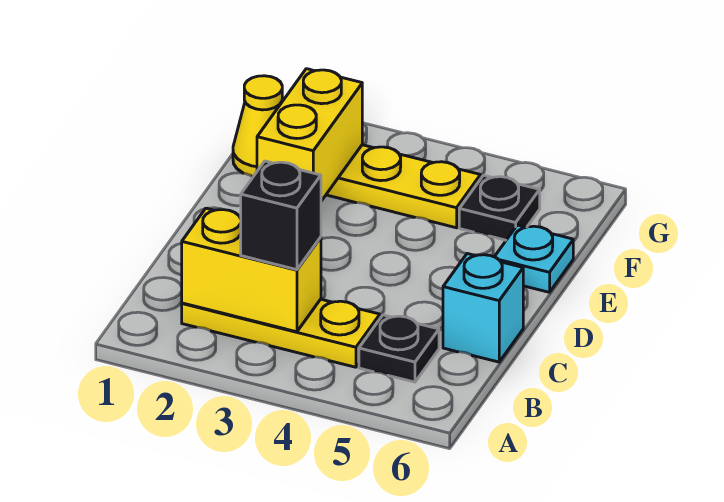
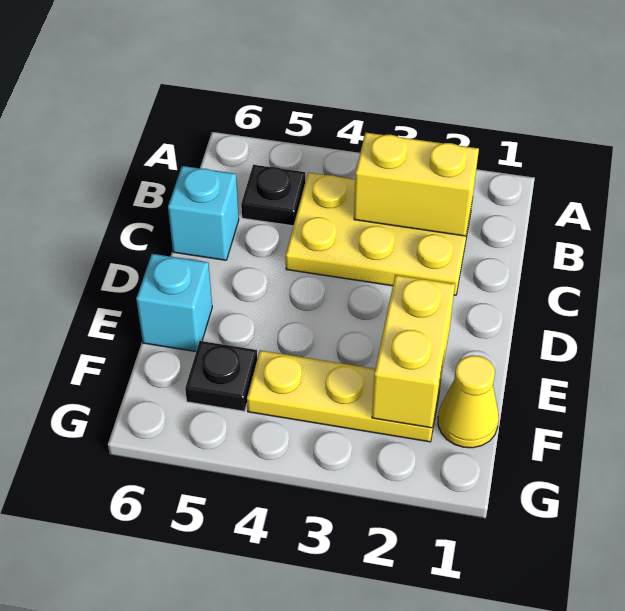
yellow 1x3 plate [182,299,380,367] -> yellow 2x3 plate [286,173,473,295]
black 1x1 brick [241,161,321,270] -> none
cyan 1x1 plate [495,225,573,292] -> cyan 1x1 brick [136,254,212,352]

